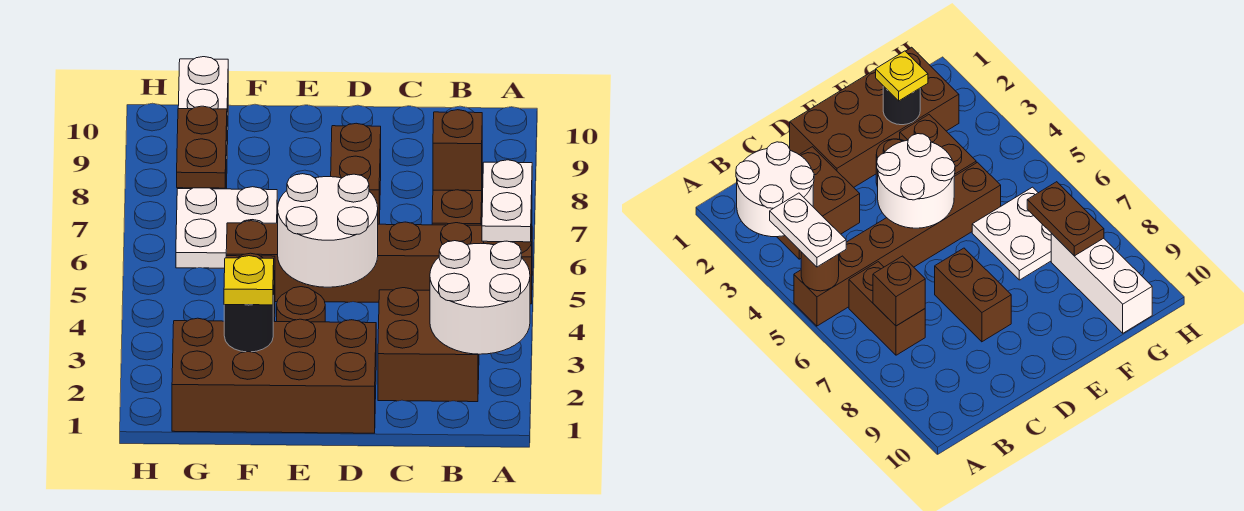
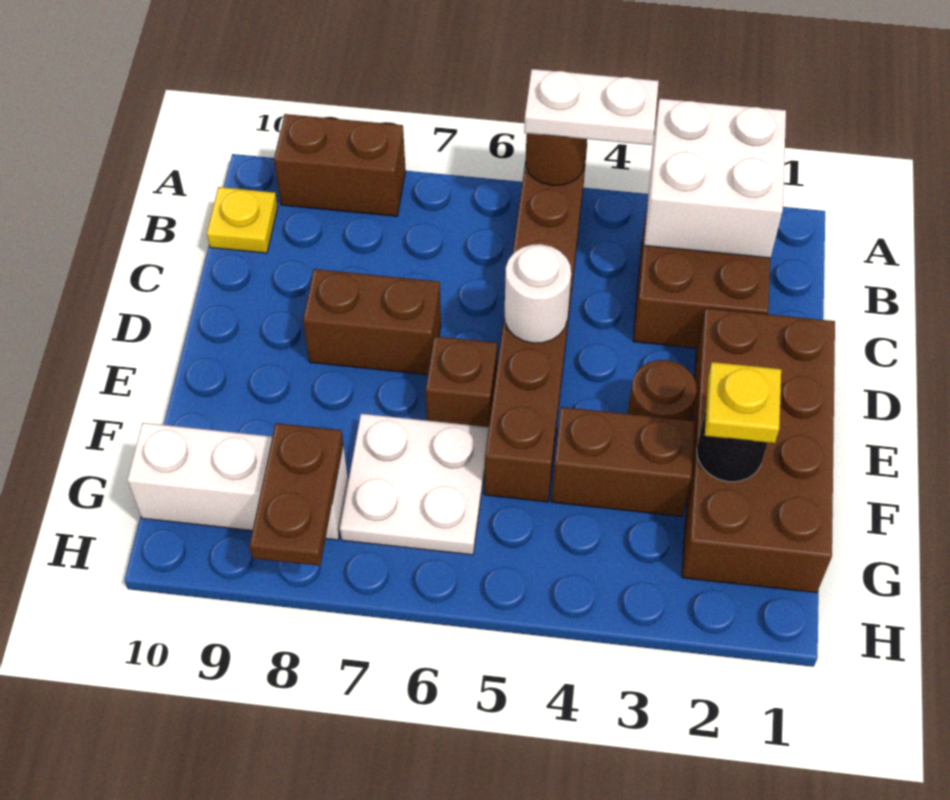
white 2x2 round brick [430,241,530,354] -> white 2x2 brick [644,99,786,258]
brown 1x2 brick [432,190,482,225] -> brown 1x2 brick moved to [274,114,406,216]
brown 1x1 brick [433,110,482,191] -> brown 1x1 brick moved to [425,336,497,427]
none -> yellow 1x1 plate [207,187,278,253]
white 2x2 round brick [278,174,378,287] -> white 1x1 round brick [504,244,571,343]
brown 1x2 plate [177,106,227,188] -> brown 1x2 plate turned to [249,423,343,566]

